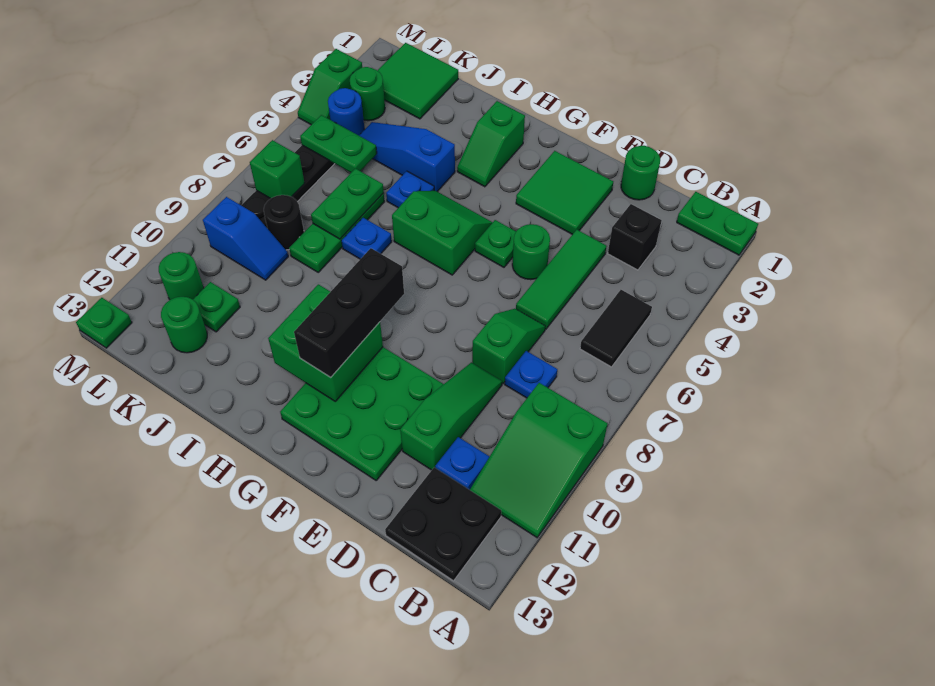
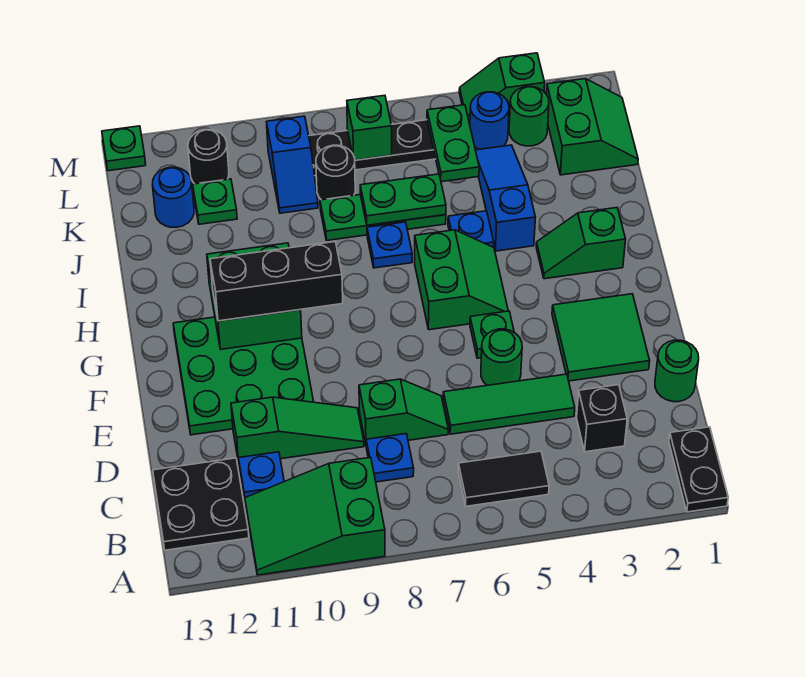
green 1x2 plate [677,192,758,255] -> black 1x2 plate [669,427,728,512]
green 2x2 tile [377,43,458,119] -> green 2x2 slope [546,79,638,175]
green 1x1 round brick [161,297,207,353] -> blue 1x1 round brick [152,167,194,227]
green 1x1 round brick [159,252,204,300] -> black 1x1 round brick [188,130,229,184]

